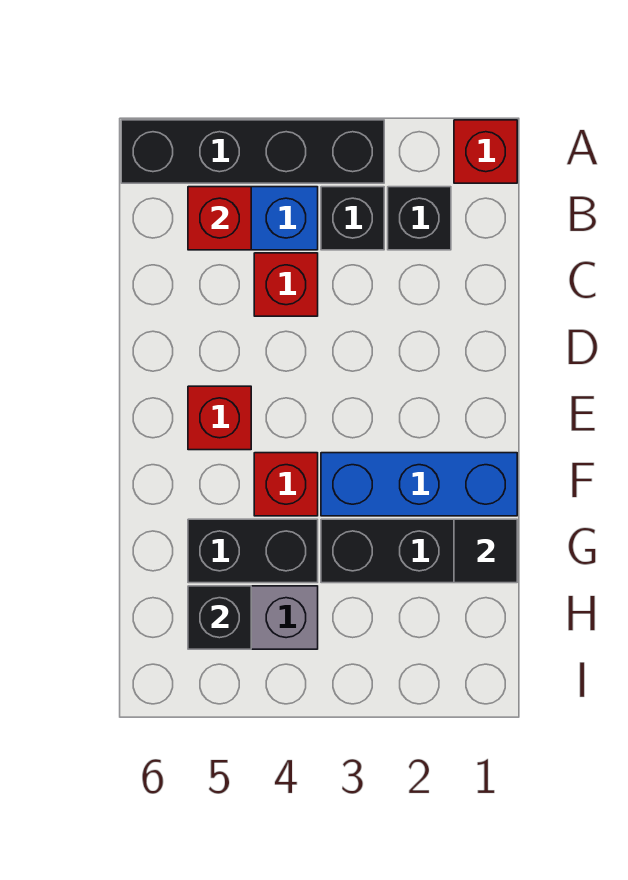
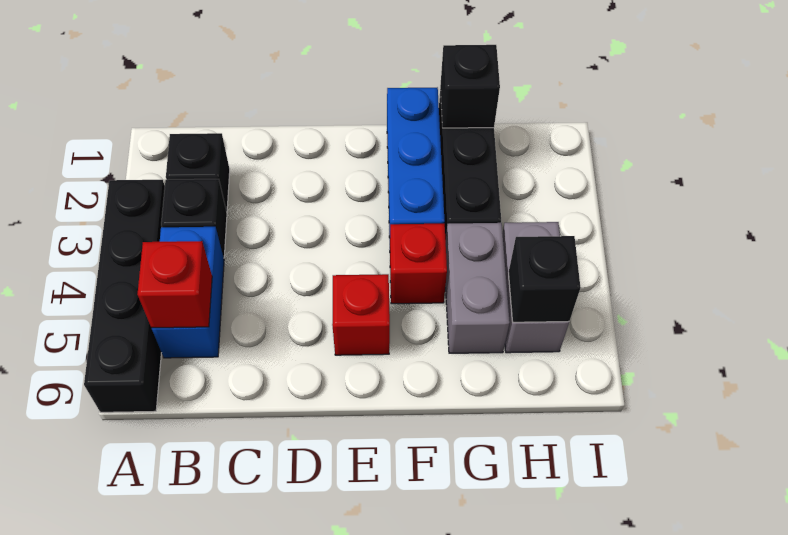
red 1x1 brick [454,120,517,183] -> none
red 1x1 brick [254,253,318,316] -> none
black 1x1 tile [454,519,517,583] -> black 1x1 brick [440,45,500,128]
black 1x2 brick [188,519,318,583] -> grey 1x2 brick [446,223,510,353]

